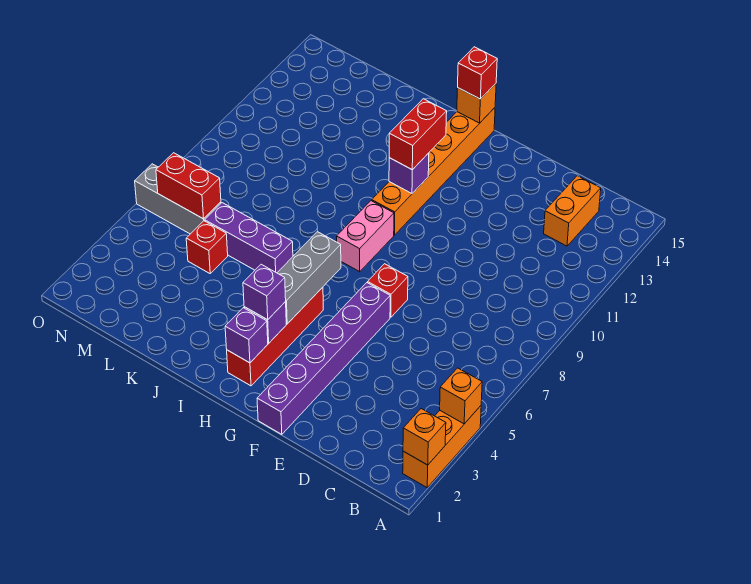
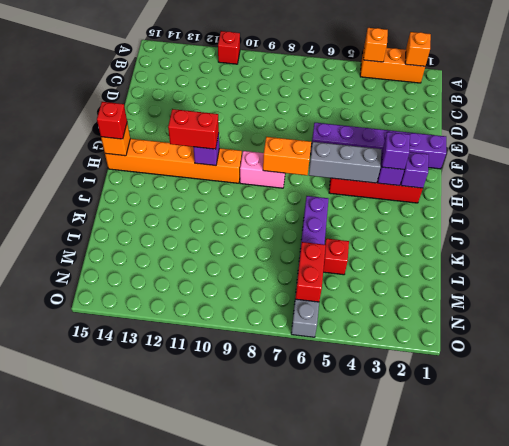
orange 1x2 brick [544,176,601,246] -> orange 1x2 brick moved to [263,137,311,175]
red 1x1 brick [368,264,408,317] -> red 1x1 brick moved to [218,31,240,64]

